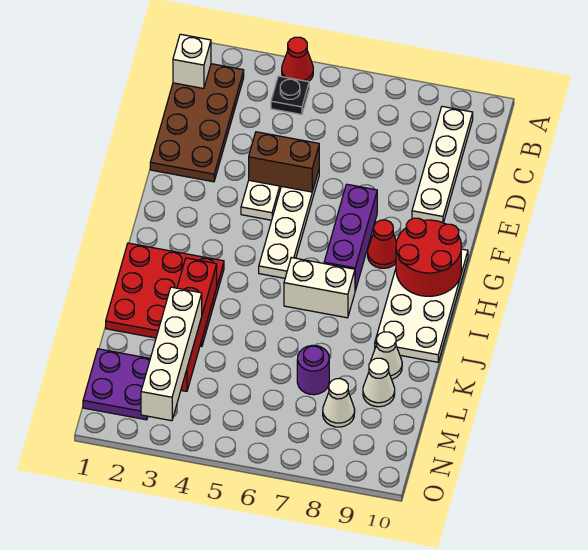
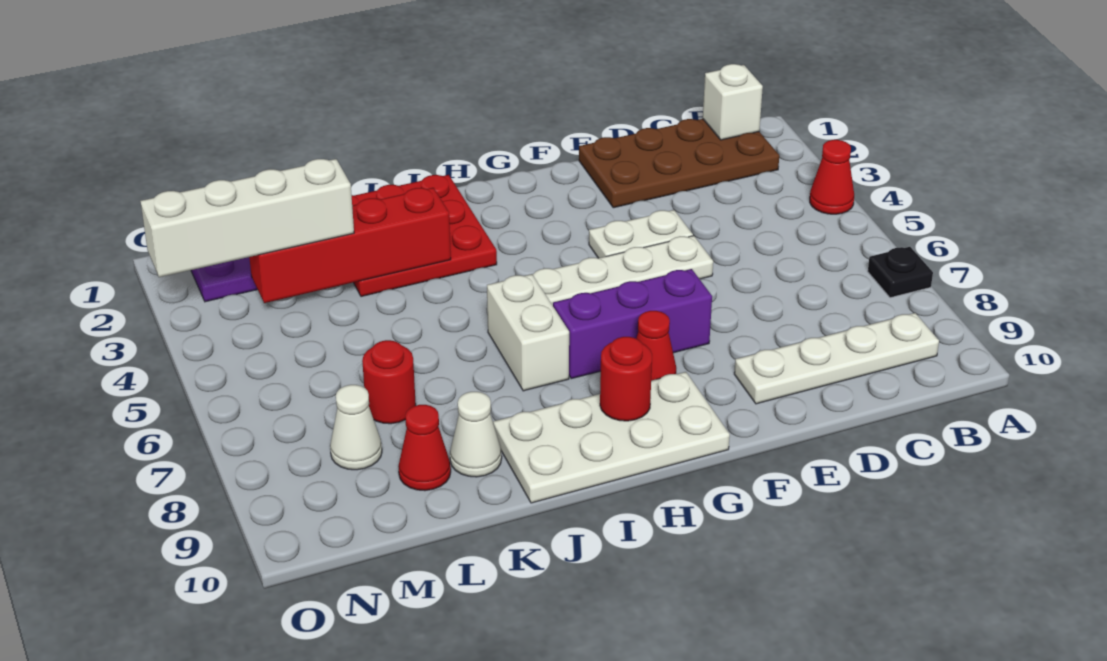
black 1x1 plate [271,76,309,115] -> black 1x1 plate moved to [868,247,933,298]
brown 1x2 brick [249,132,319,192] -> none
red 2x2 round brick [396,218,461,296] -> red 1x1 round brick [600,337,652,421]
purple 1x1 round brick [297,345,329,395] -> red 1x1 round brick [362,340,416,424]
white 1x1 cone [363,358,395,407] -> red 1x1 cone [398,405,451,491]

